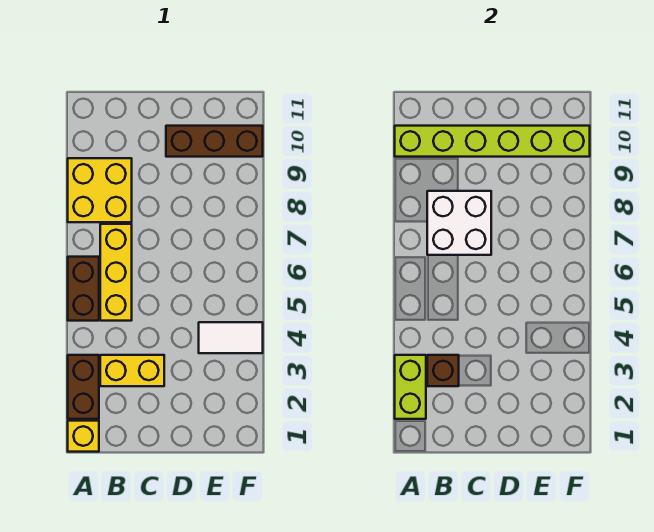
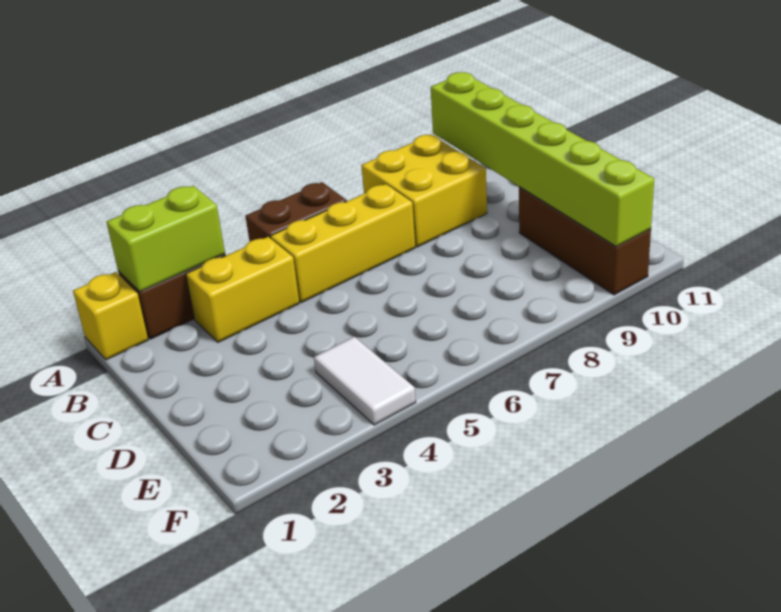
yellow 1x2 brick [100,355,164,386] -> yellow 1x2 brick turned to [186,237,299,342]
brown 1x1 brick [427,355,459,386] -> none
white 2x2 brick [427,191,491,255] -> none

